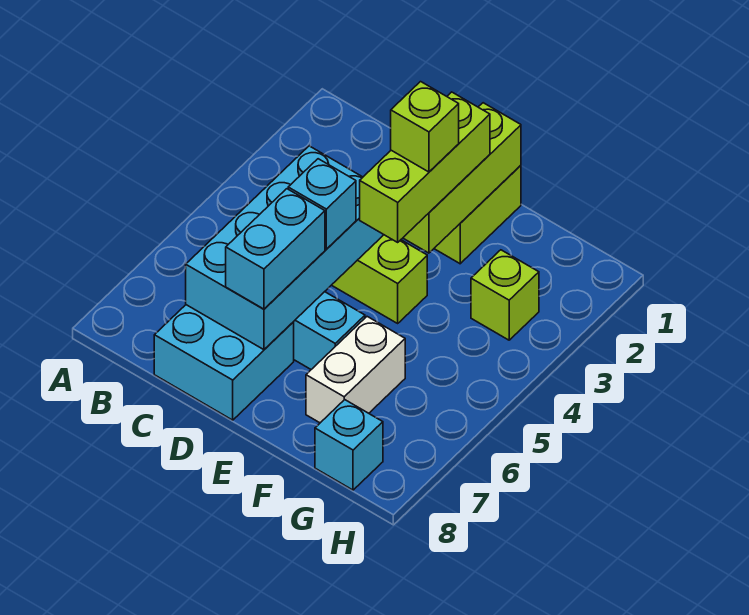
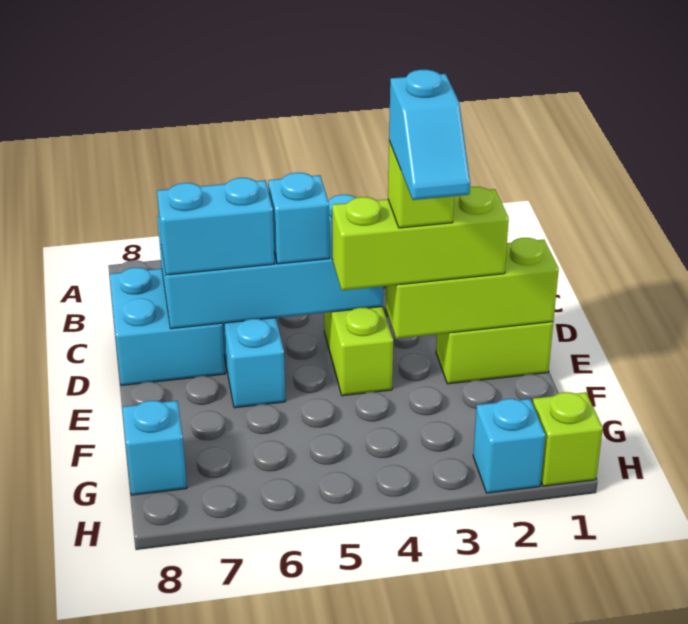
none -> cyan 1x2 slope [389,70,470,200]
white 1x2 brick [306,317,405,423] -> none
lime 1x1 brick [471,250,539,340] -> lime 1x1 brick moved to [533,392,603,486]
none -> cyan 1x1 brick [473,399,545,493]

